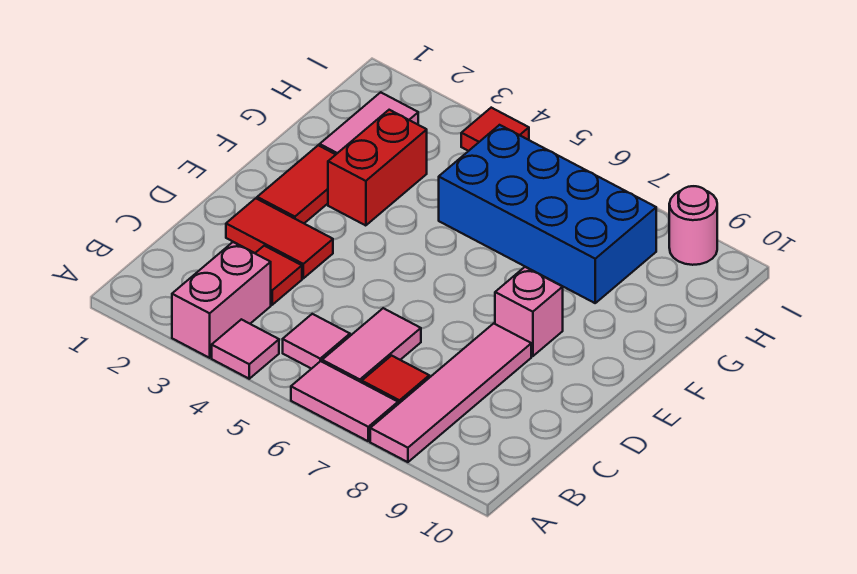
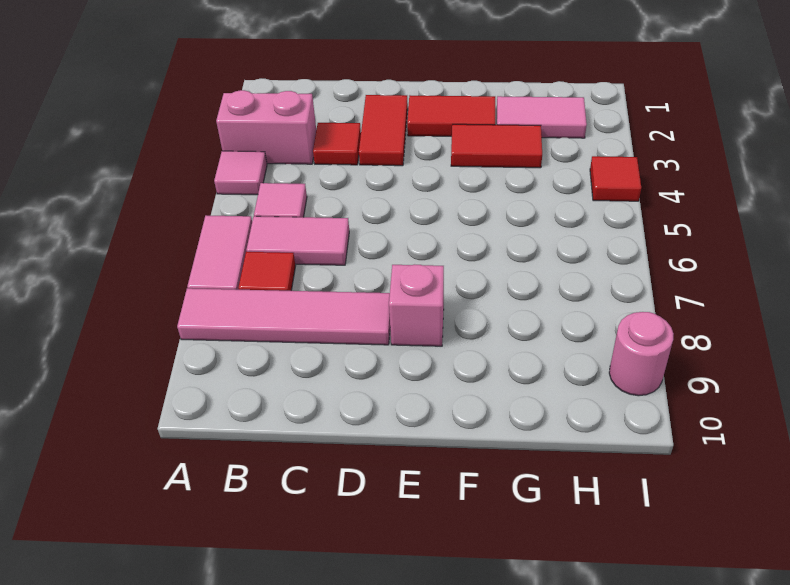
red 1x2 brick [328,110,427,226] -> red 1x2 tile [451,124,542,168]
blue 2x4 brick [439,125,656,303] -> none

